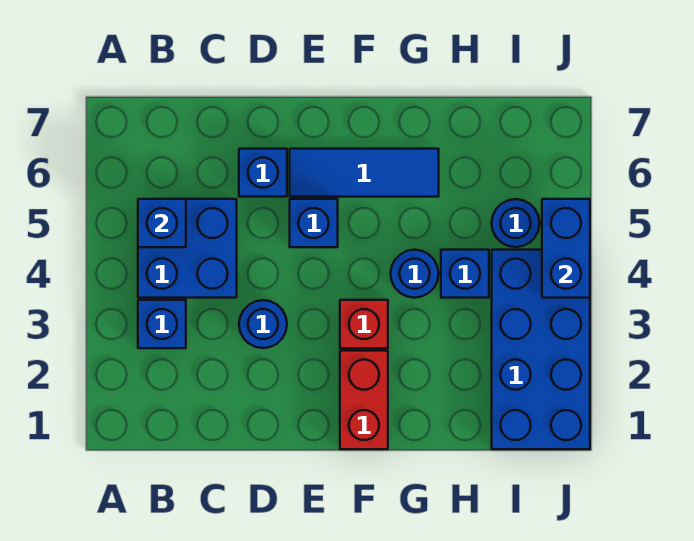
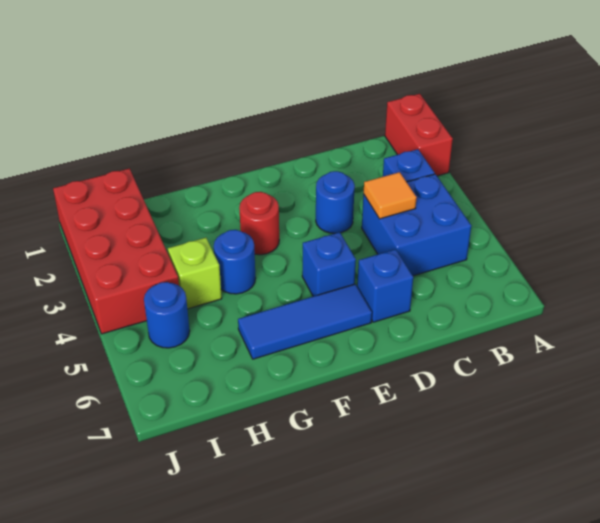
blue 1x1 brick [138,199,186,247] -> none
none -> orange 1x1 tile [364,172,417,219]
red 1x2 brick [340,351,388,449] -> red 1x2 brick moved to [385,94,453,176]
red 1x1 brick [340,300,388,348] -> red 1x1 round brick [239,192,279,255]
blue 1x1 brick [441,250,489,298] -> lime 1x1 brick [168,238,222,309]
blue 2x4 brick [492,250,590,449] -> red 2x4 brick [53,168,179,334]
blue 1x2 brick [542,199,590,298] -> none

